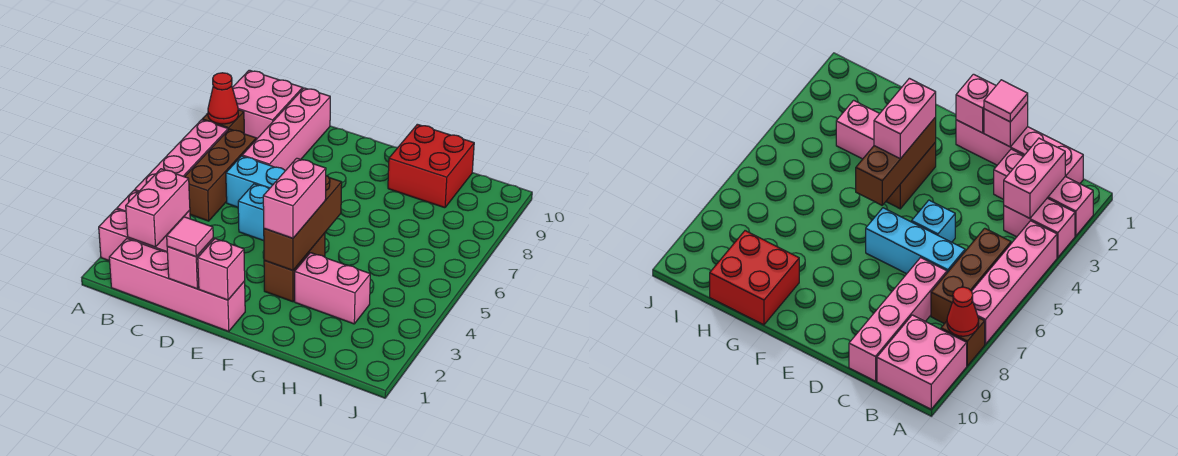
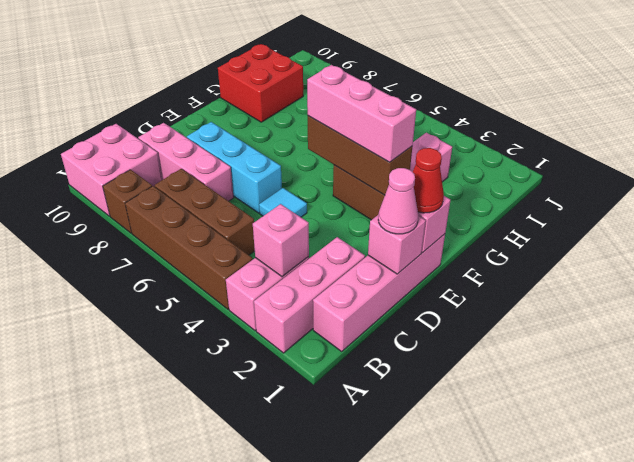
pink 1x4 brick [135,120,228,192] -> brown 1x4 brick [125,186,253,309]
red 1x1 cone [208,73,238,124] -> red 1x1 cone moved to [413,148,444,213]
pink 1x2 brick [126,169,190,247] -> pink 1x1 brick [253,204,309,277]
cyan 1x3 brick [226,156,285,207] -> cyan 1x3 brick turned to [187,122,282,213]
pink 1x4 brick [242,88,330,171] -> pink 1x3 brick [138,123,234,201]
pink 1x1 tile [167,217,213,257] -> pink 1x1 cone [378,168,418,234]
cyan 1x1 brick [238,184,269,241] -> cyan 1x1 tile [259,188,307,217]
pink 1x2 brick [263,158,326,238] -> pink 1x3 brick [307,65,416,162]

